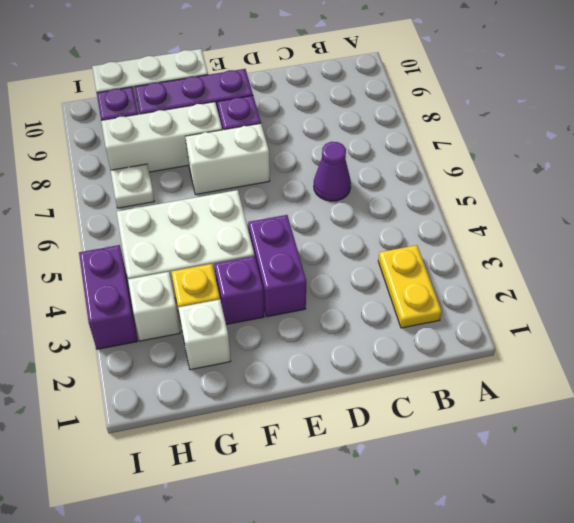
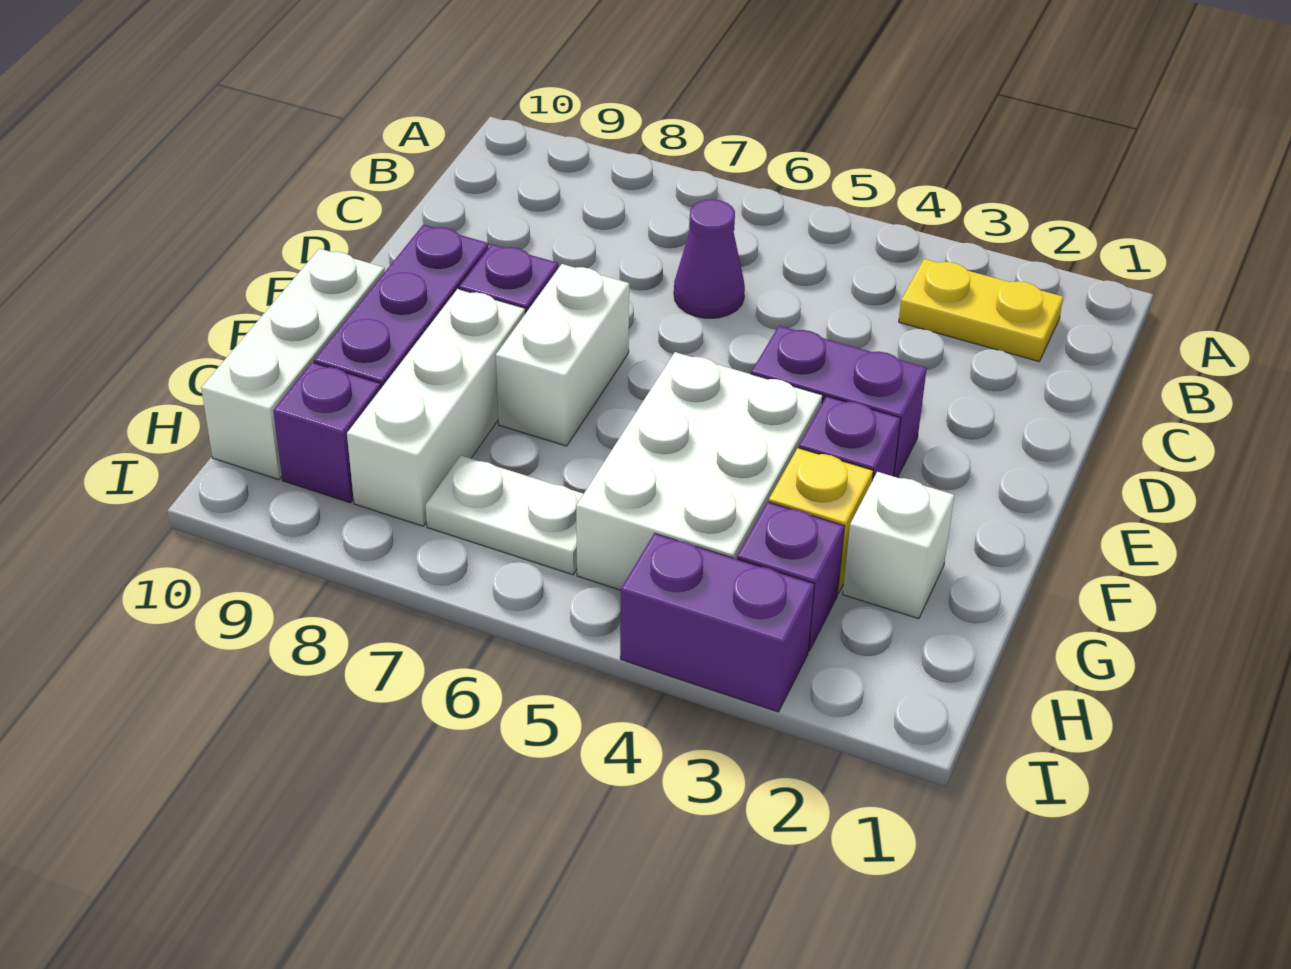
white 1x1 brick [128,272,180,341] -> purple 1x1 brick [737,502,845,651]
white 1x1 plate [111,164,154,208] -> white 1x2 plate [425,455,583,575]

